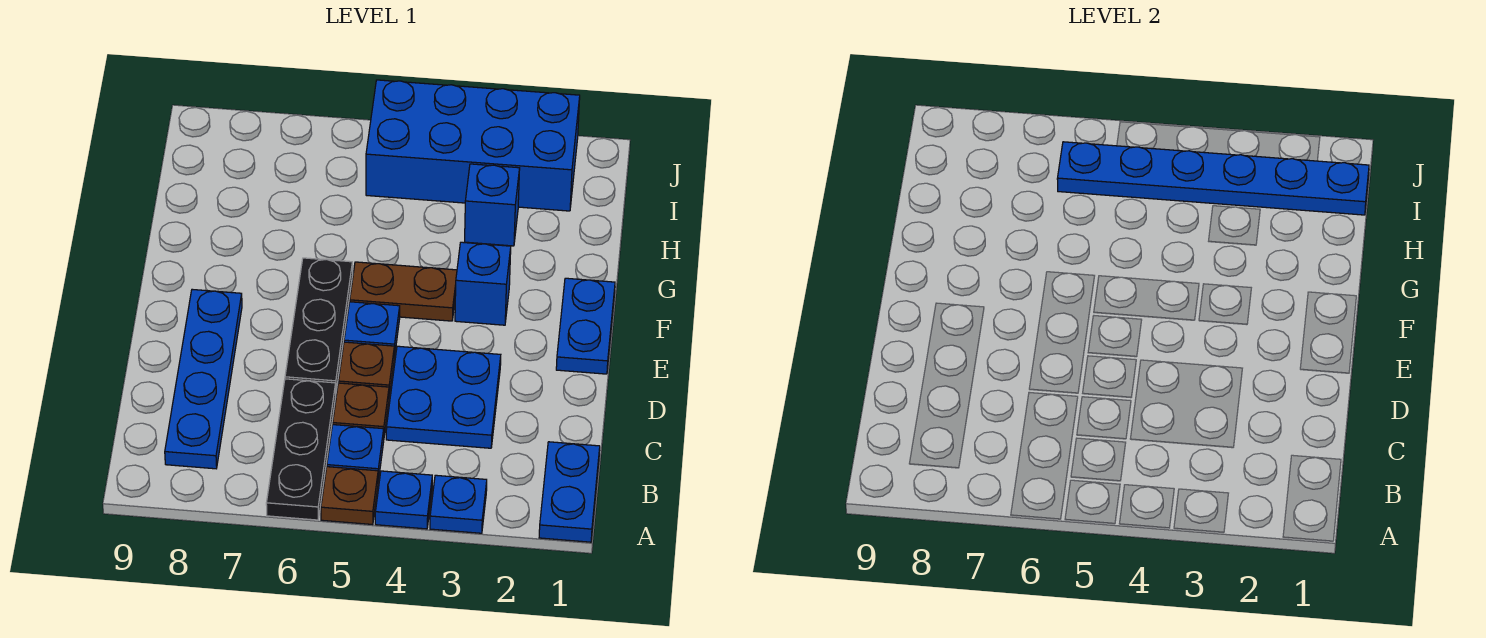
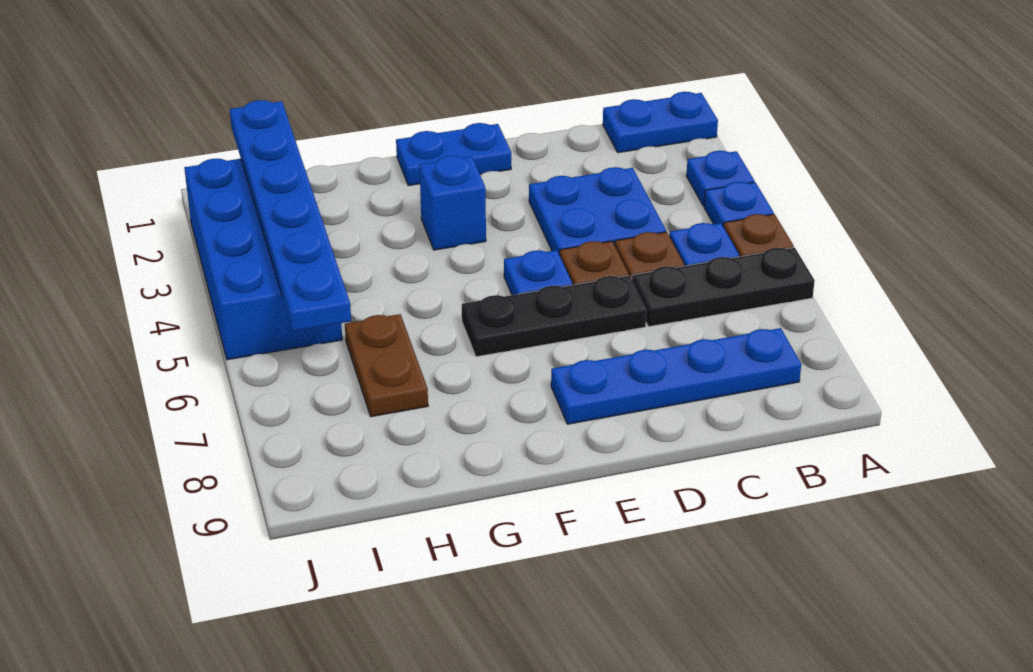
brown 1x2 plate [350,262,457,321] -> brown 1x2 plate moved to [345,314,428,417]
blue 1x1 brick [465,164,520,246] -> none

